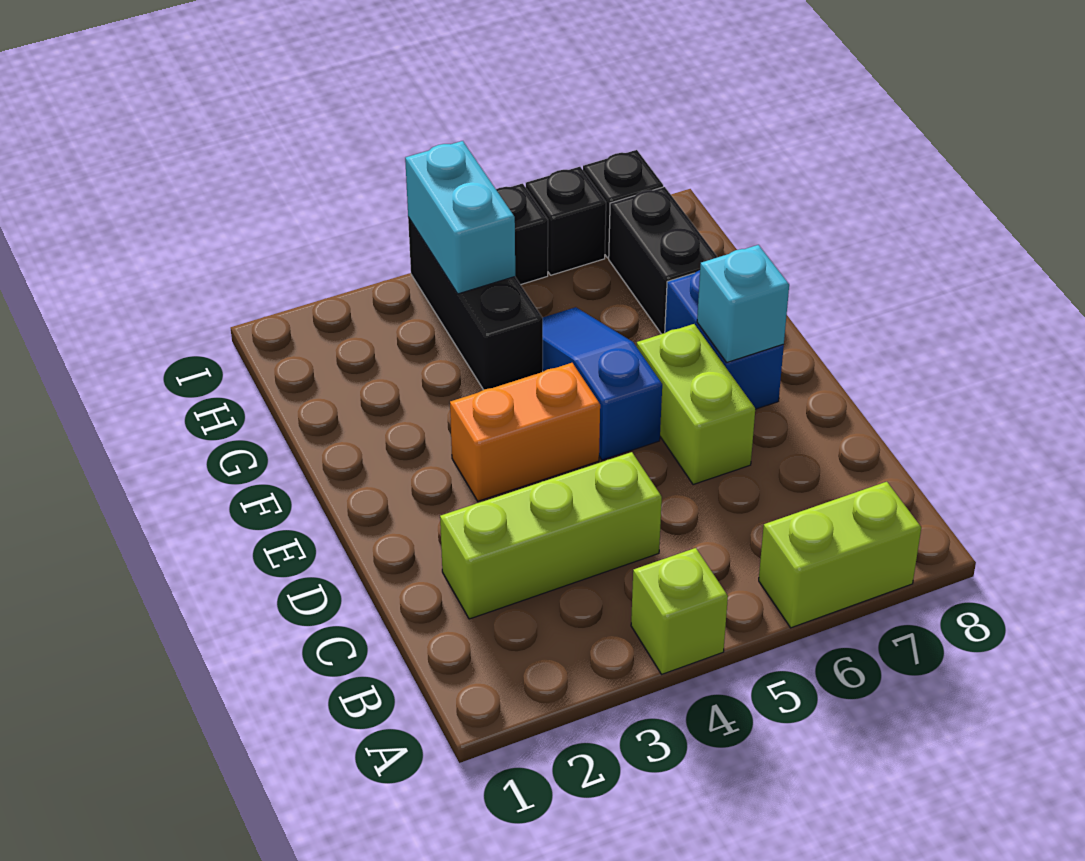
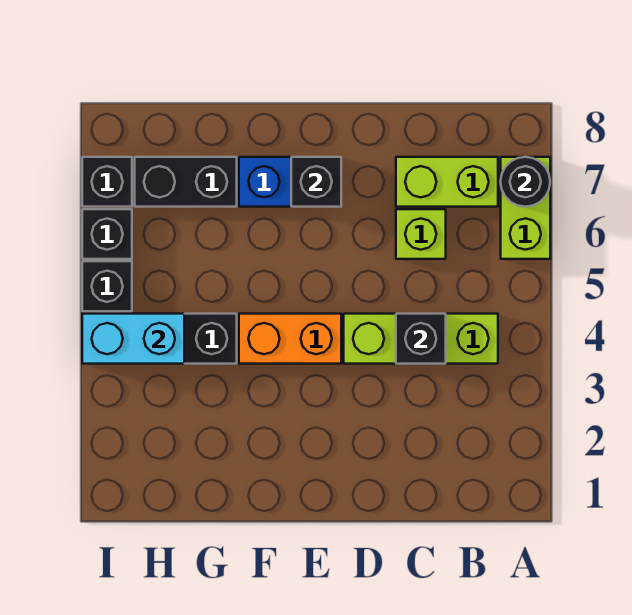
lime 1x1 brick [631,548,728,674] -> lime 1x1 brick moved to [396,209,446,259]
none -> black 1x1 round brick [501,157,550,207]
lime 1x3 brick [440,452,662,619] -> lime 1x3 brick turned to [344,314,498,364]
none -> black 1x1 brick [396,314,446,364]
lime 1x2 brick [637,324,755,485] -> lime 1x2 brick moved to [396,157,498,207]
orange 1x2 brick [450,363,600,501] -> orange 1x2 brick turned to [239,314,341,364]
blue 1x3 slope [543,307,662,460] -> none
cyan 1x1 brick [697,245,789,362] -> black 1x1 brick [291,157,341,207]

